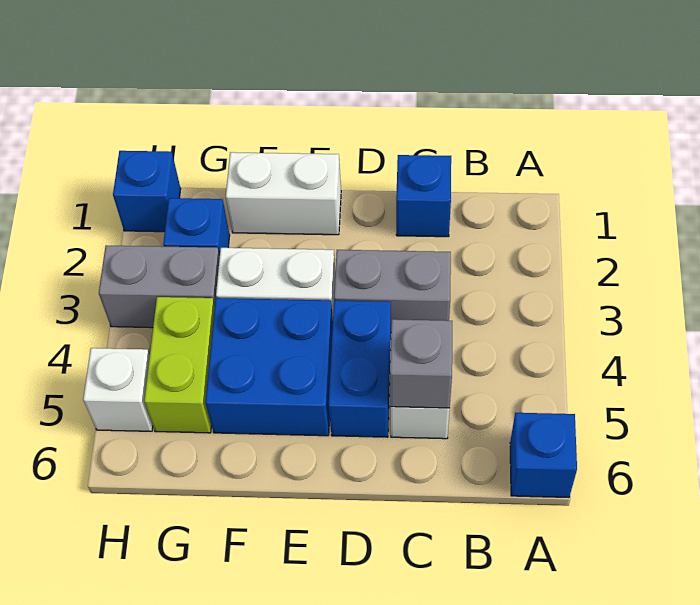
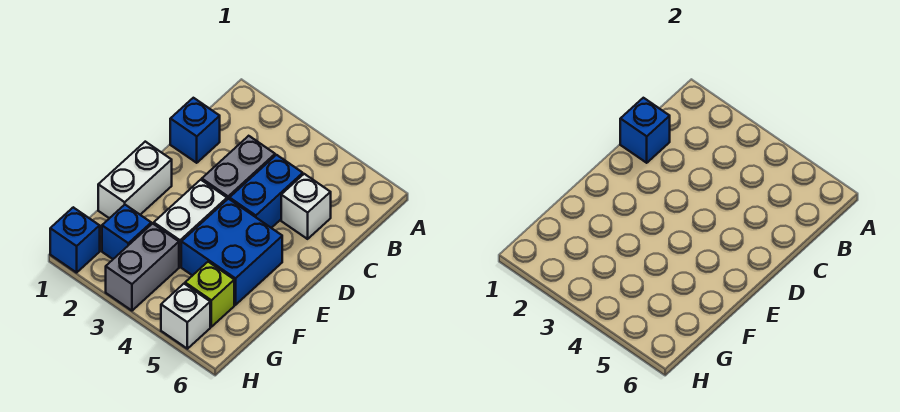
blue 1x1 brick [510,413,577,497] -> blue 1x1 brick moved to [620,98,670,163]
grey 1x1 brick [390,319,452,408] -> none
blue 1x2 brick [329,300,391,437] -> blue 1x2 brick turned to [230,155,303,228]
lime 1x2 brick [144,297,215,433] -> lime 1x1 brick [185,262,234,327]

